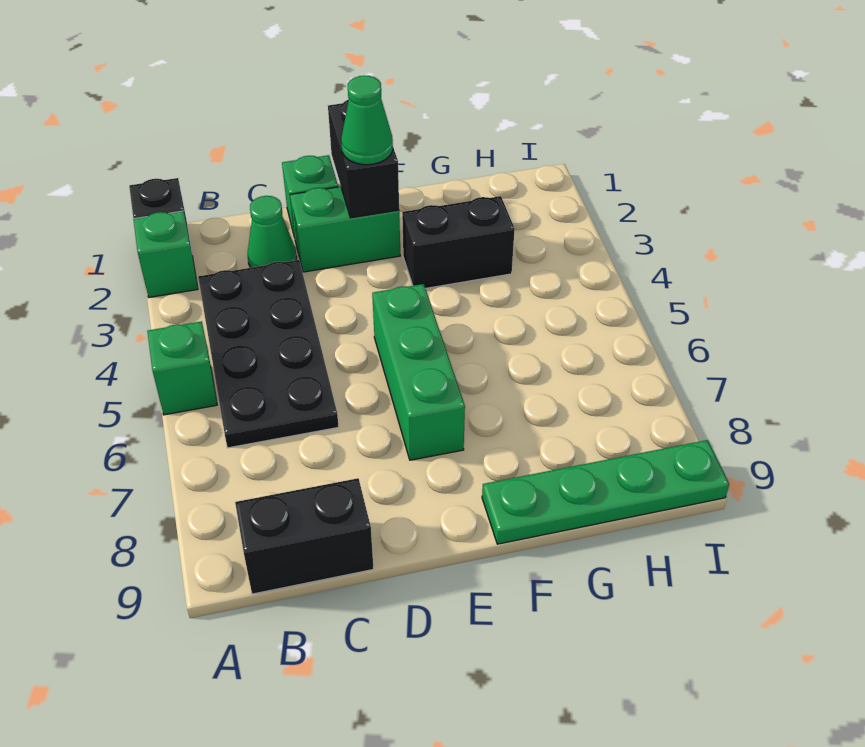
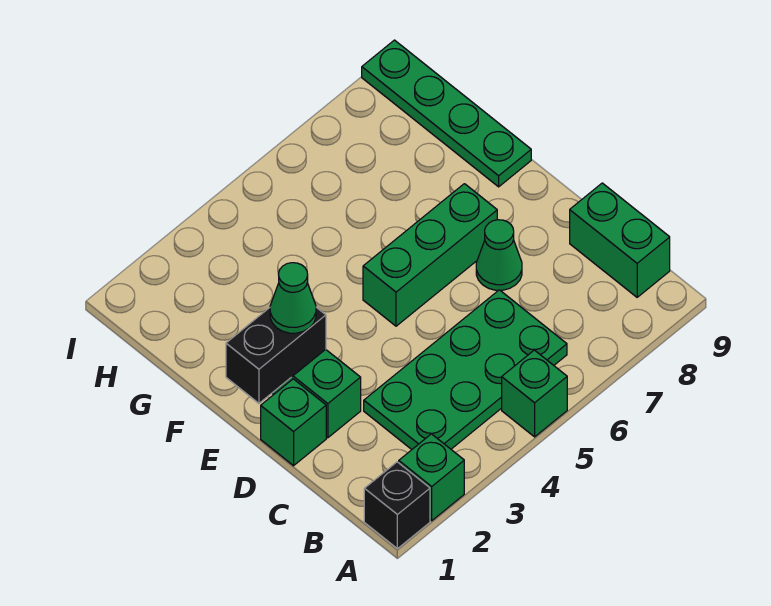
black 2x4 plate [198,260,339,448] -> green 2x4 plate [364,290,567,449]
black 1x2 brick [235,478,374,594] -> green 1x2 brick [570,183,670,297]
green 1x1 cone [248,196,297,268] -> green 1x1 cone moved to [476,220,522,290]
black 1x2 brick [402,196,515,288] -> none

